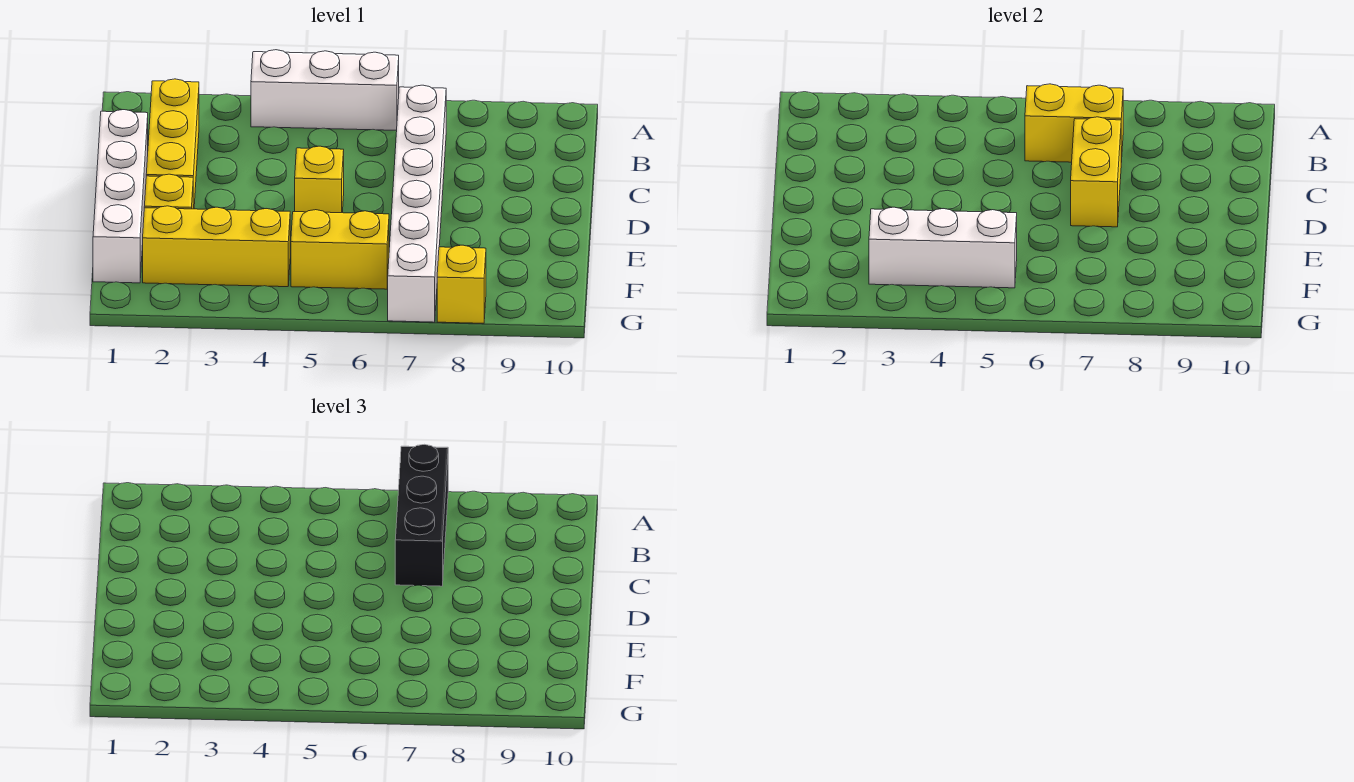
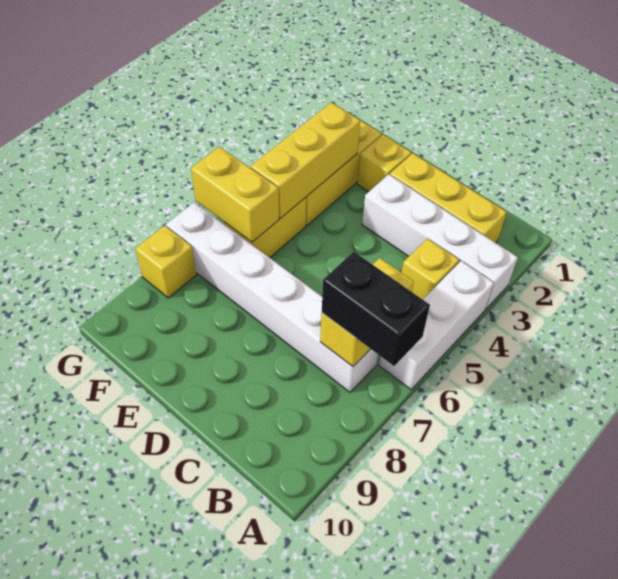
black 1x3 brick [395,444,448,586] -> black 1x2 brick [322,252,430,366]
white 1x4 brick [93,110,148,283] -> white 1x4 brick moved to [362,174,518,309]
yellow 1x2 brick [1071,117,1121,227] -> yellow 1x2 brick moved to [191,147,279,242]
yellow 1x1 brick [295,146,344,213] -> yellow 1x1 brick moved to [401,239,459,300]
white 1x3 brick [869,207,1017,288] -> yellow 1x3 brick [250,102,360,218]

